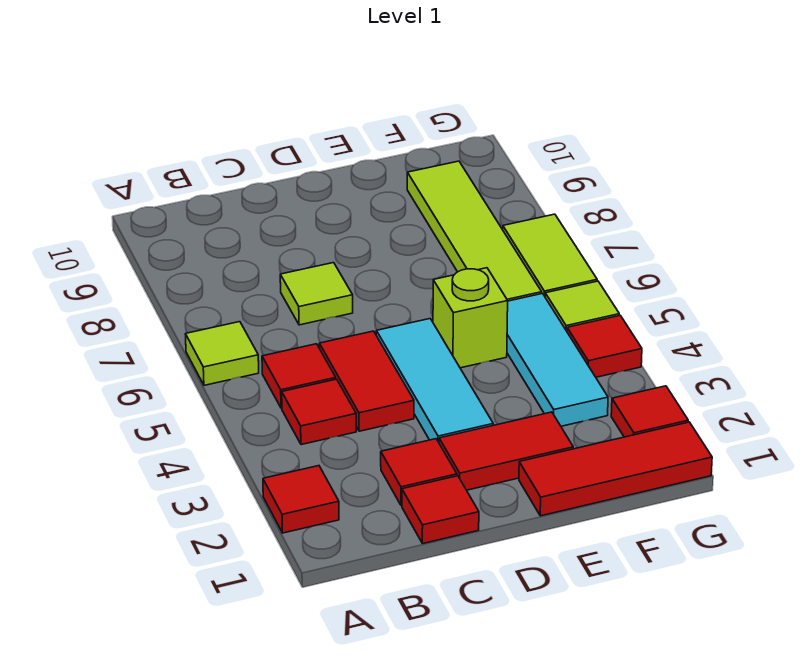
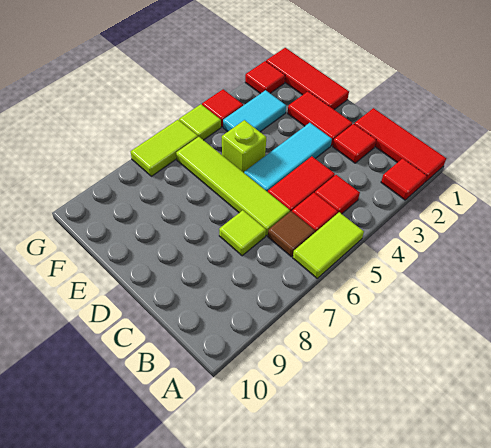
lime 1x1 tile [185,322,259,385] -> lime 1x2 tile [293,212,364,278]
none -> brown 1x1 tile [268,211,315,257]
red 1x1 tile [402,476,479,544] -> red 1x3 tile [354,108,446,182]
cyan 1x3 tile [507,294,608,426] -> cyan 1x2 tile [223,90,286,132]
lime 1x4 tile [407,161,542,301] -> lime 1x4 tile turned to [176,137,290,236]

